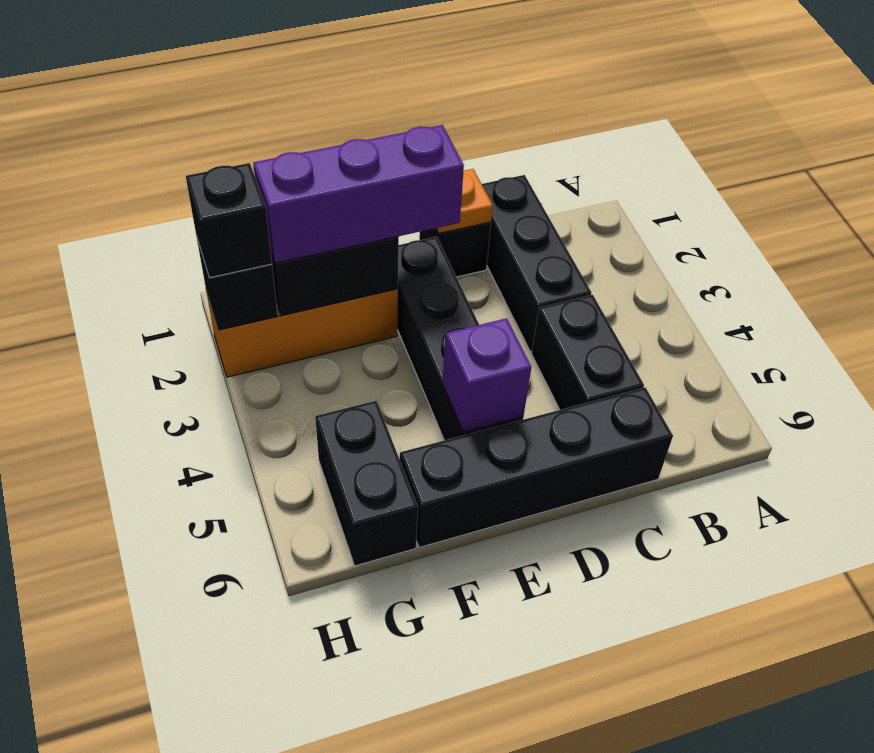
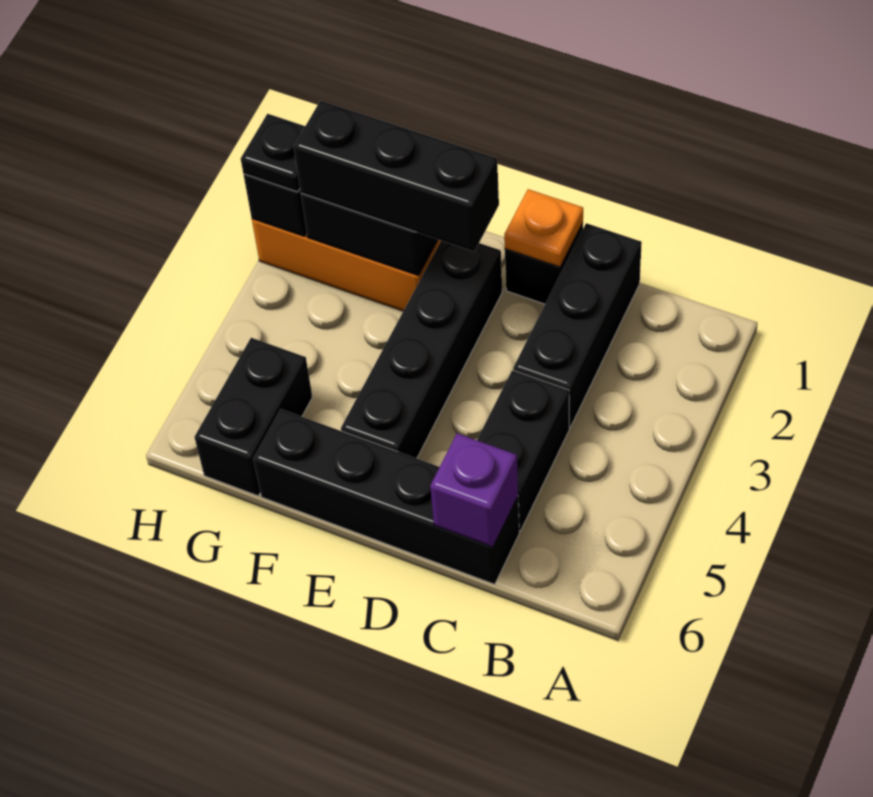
purple 1x3 brick [253,125,464,263] -> black 1x3 brick [294,101,499,252]
purple 1x1 brick [442,318,531,432] -> purple 1x1 brick moved to [430,433,518,547]
black 1x1 brick [186,163,272,278] -> black 1x1 plate [241,114,305,192]

